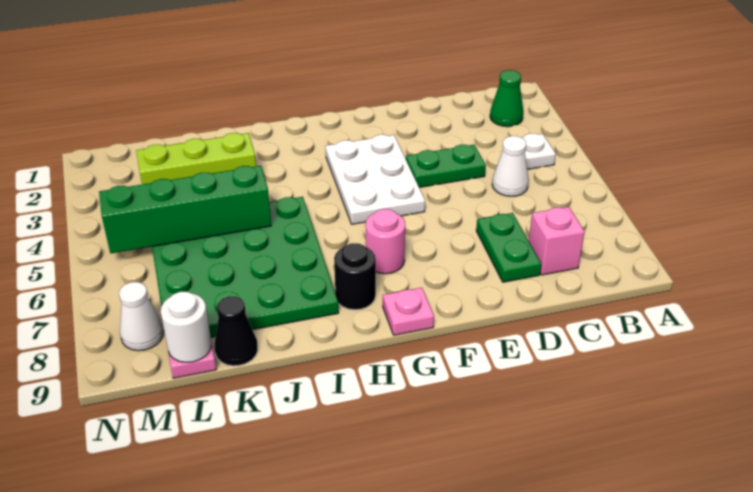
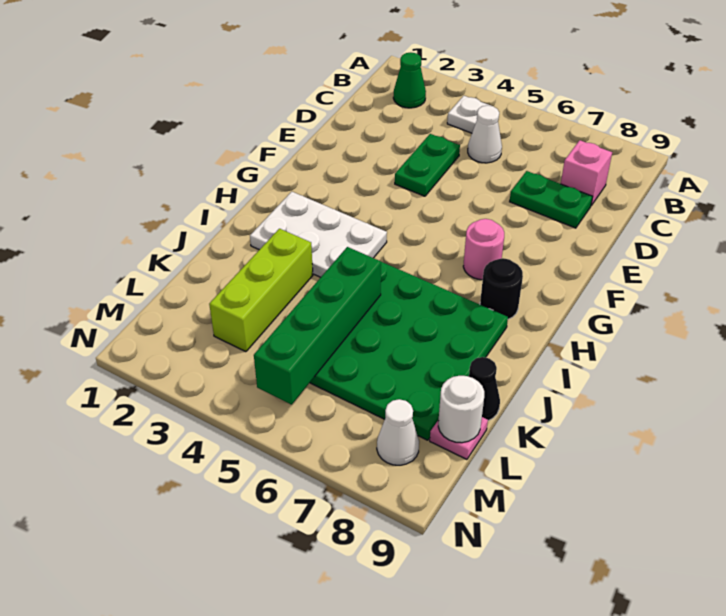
white 2x3 plate [325,135,425,224] -> white 2x3 plate moved to [250,192,387,277]
pink 1x1 plate [383,288,434,335] -> none

